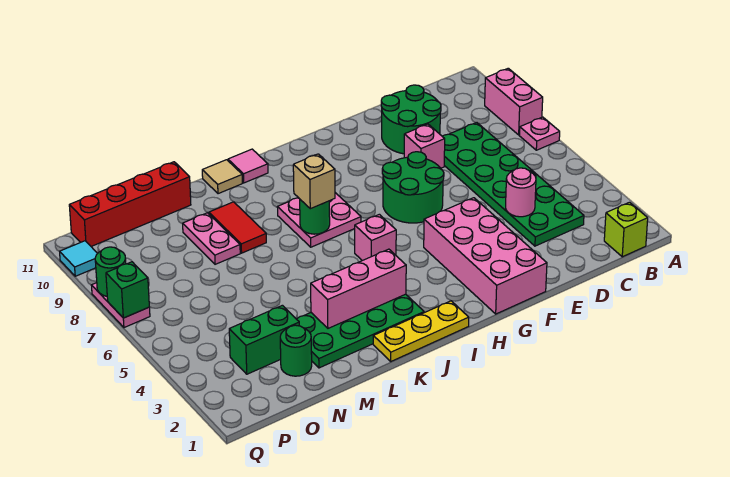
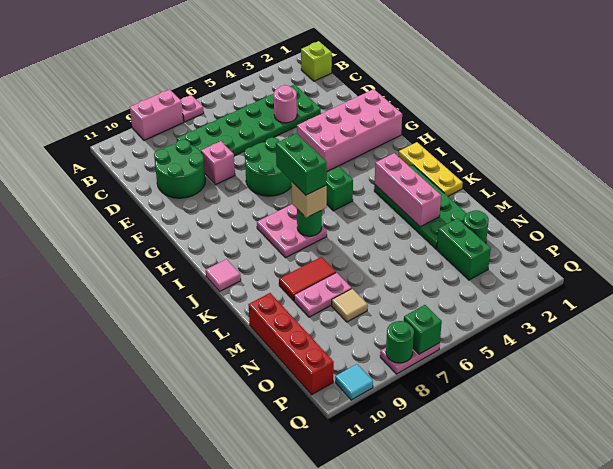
pink 1x1 brick [355,214,396,261] -> green 1x1 brick [327,167,353,211]
none -> green 1x2 brick [276,133,327,195]
tan 1x1 tile [202,160,242,194] -> tan 1x1 tile moved to [332,289,368,322]

